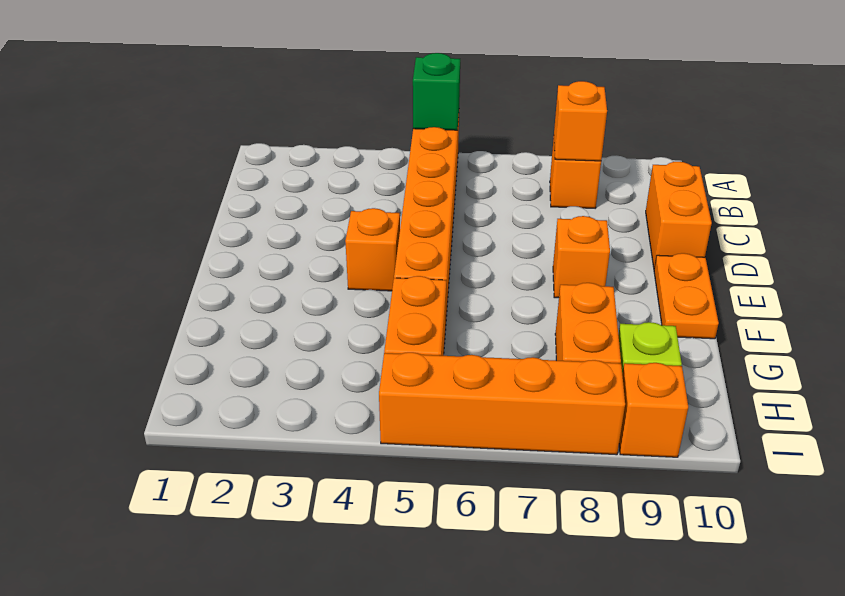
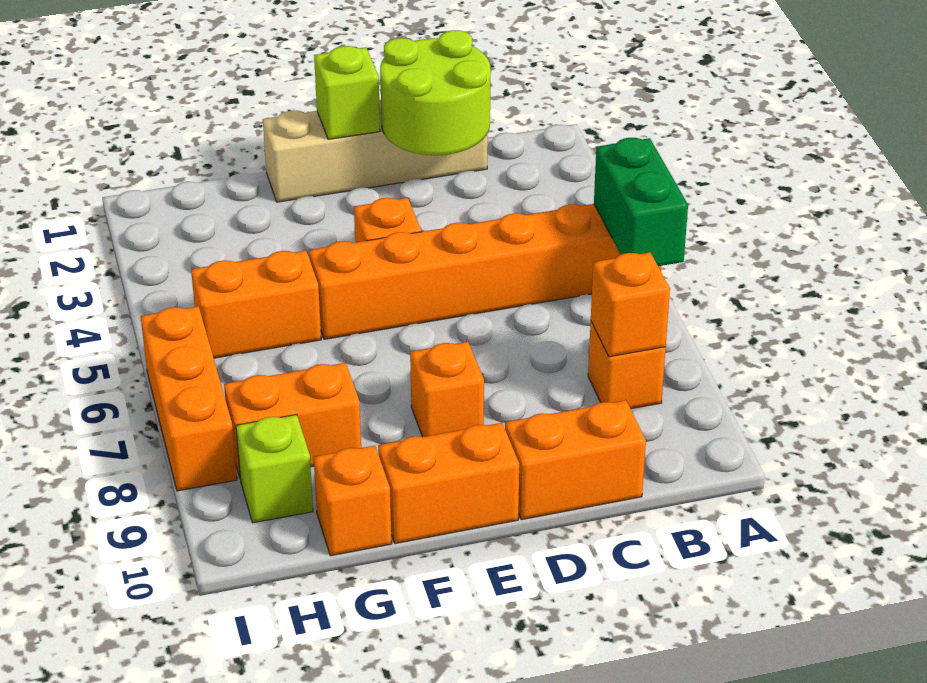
green 1x1 brick [413,53,460,130] -> green 1x2 brick [594,138,688,266]
none -> tan 1x4 brick [263,101,488,202]
none -> lime 2x2 round brick [380,30,491,155]
none -> lime 1x1 brick [314,46,380,139]
orange 1x2 plate [654,253,719,339] -> orange 1x2 brick [378,423,519,544]
orange 1x4 brick [379,352,625,455] -> orange 1x3 brick [141,306,237,491]
orange 1x1 brick [619,363,688,457] -> orange 1x1 brick moved to [314,446,391,556]

